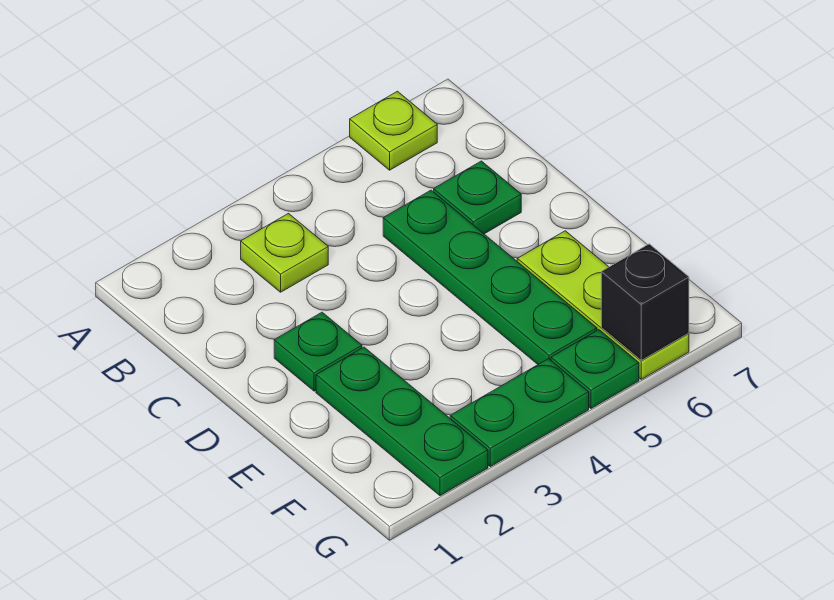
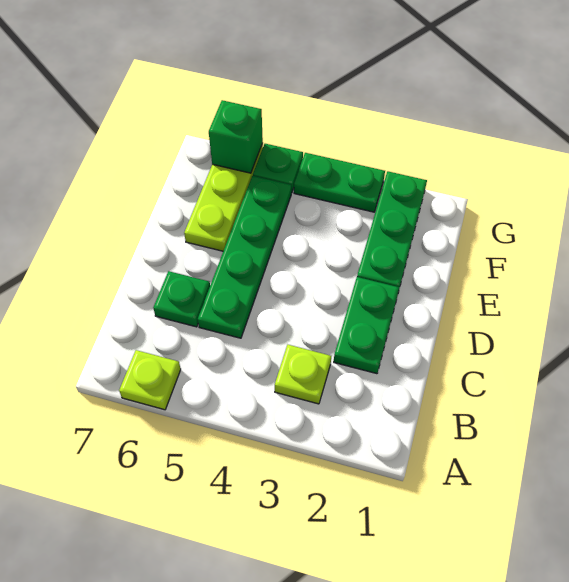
green 1x1 plate [274,312,362,391] -> green 1x2 plate [334,277,399,374]
black 1x1 brick [601,244,689,360] -> green 1x1 brick [209,100,263,173]

